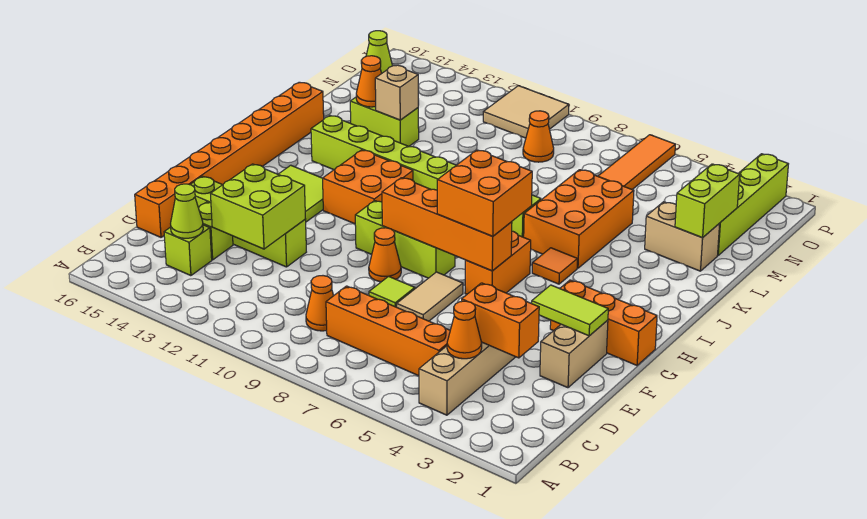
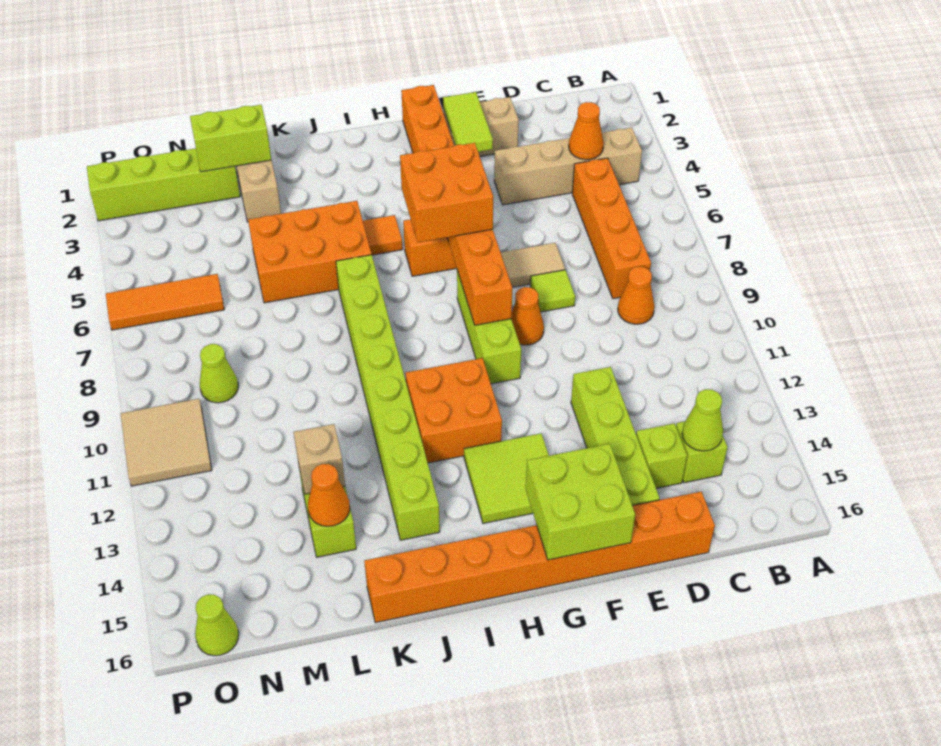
orange 1x2 brick [462,283,539,358] -> none
lime 2x2 brick [211,164,305,249] -> lime 2x2 brick moved to [526,444,635,560]
orange 1x1 cone [523,111,554,162] -> lime 1x1 cone [200,344,238,403]

